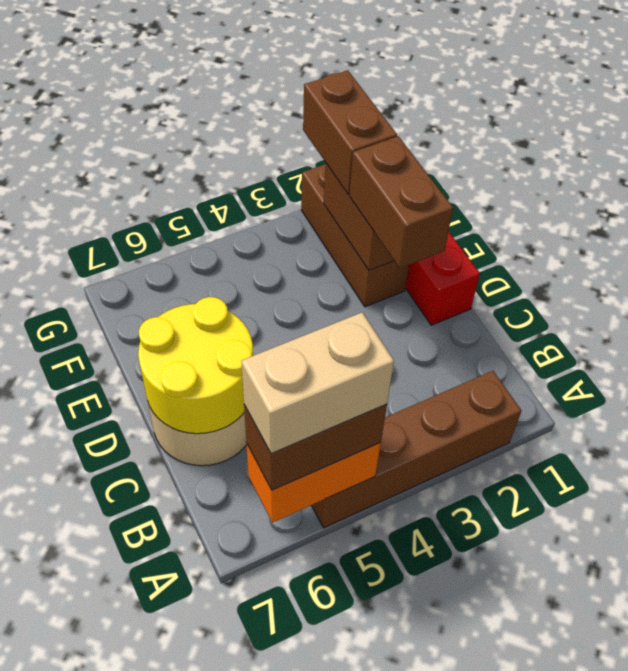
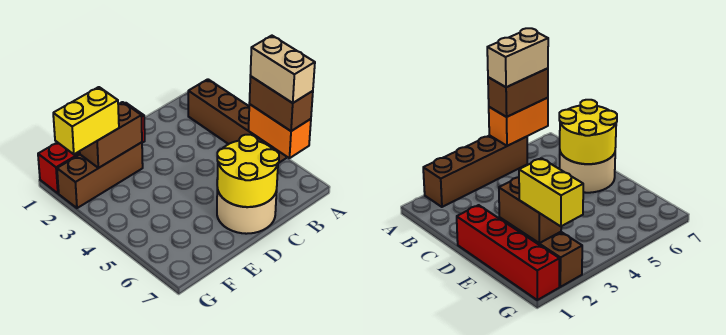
brown 1x2 brick [349,136,453,268] -> none
brown 1x2 brick [303,70,397,195] -> yellow 1x2 brick [53,87,119,154]

